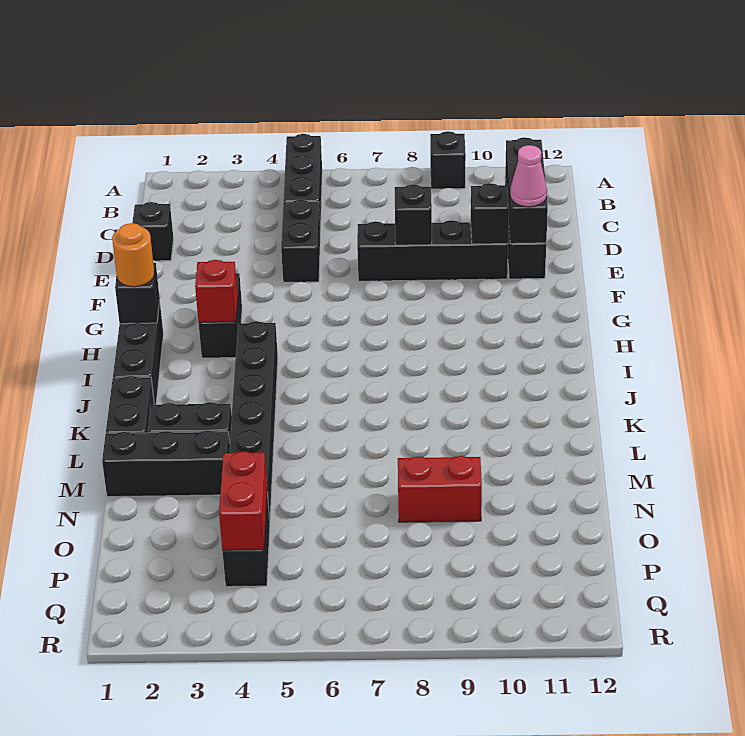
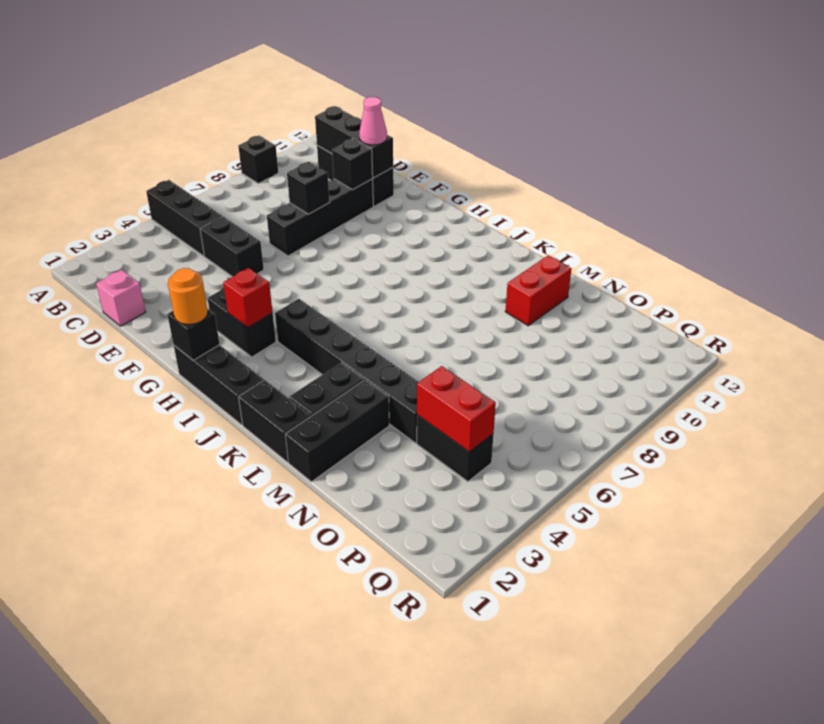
black 1x1 brick [132,202,173,261] -> pink 1x1 brick [96,270,146,326]
red 1x2 brick [398,456,482,522] -> red 1x2 brick moved to [505,255,571,326]

